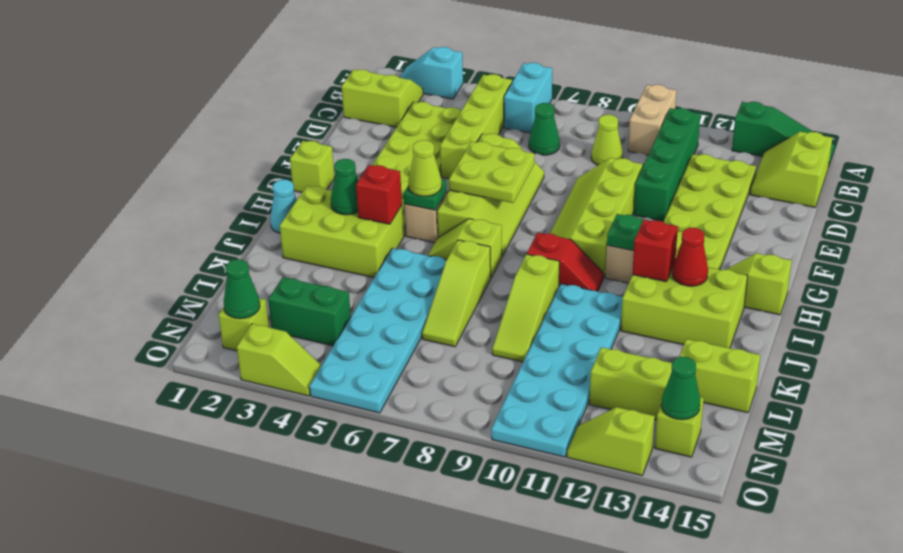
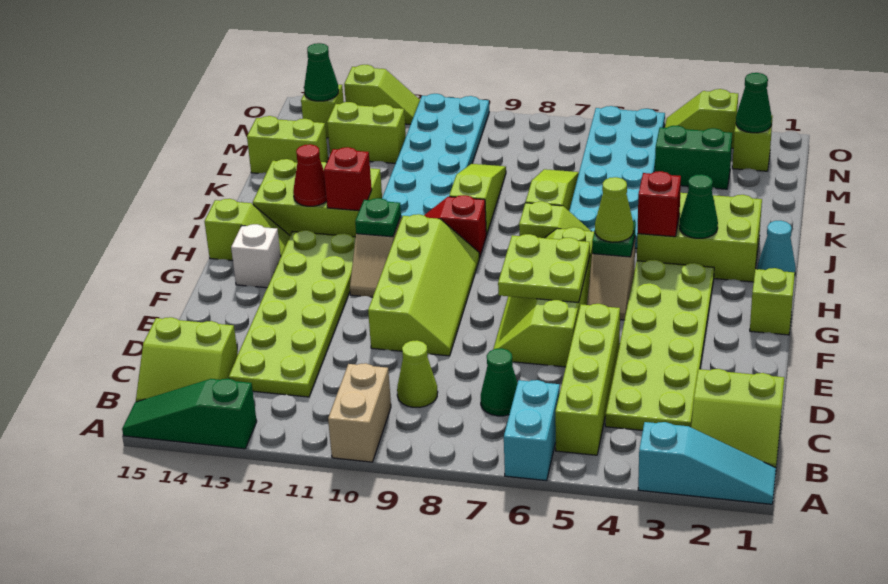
cyan 1x2 slope [400,47,463,99] -> cyan 1x3 slope [638,422,776,504]
green 1x4 brick [634,108,700,221] -> none
lime 2x2 slope [750,132,832,207] -> lime 2x2 slope turned to [136,317,238,402]
none -> white 1x1 brick [231,224,281,288]

